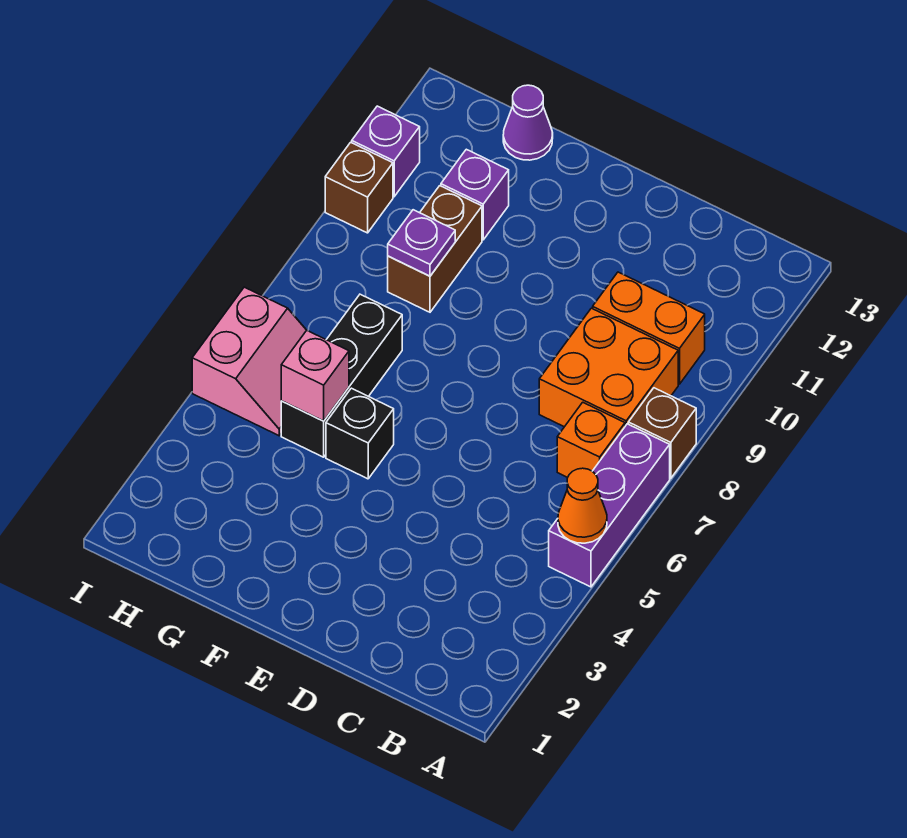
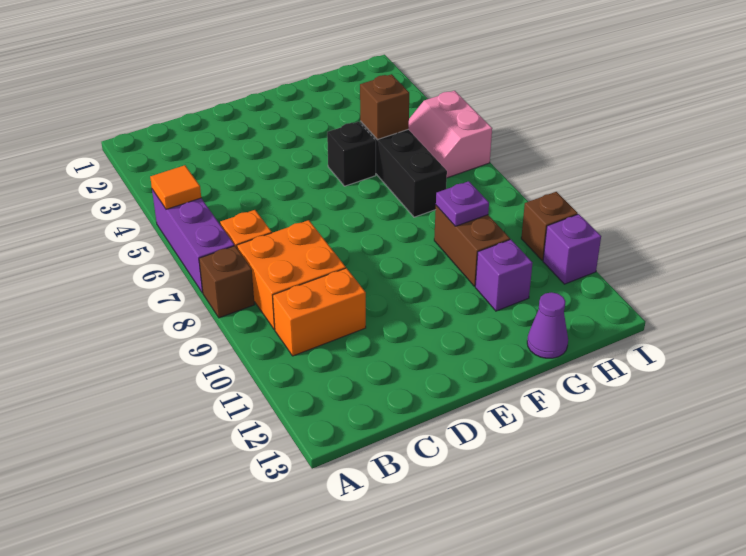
orange 1x1 cone [558,468,607,543] -> orange 1x1 tile [150,165,201,209]
pink 1x1 brick [281,330,349,421] -> brown 1x1 brick [360,74,409,140]

